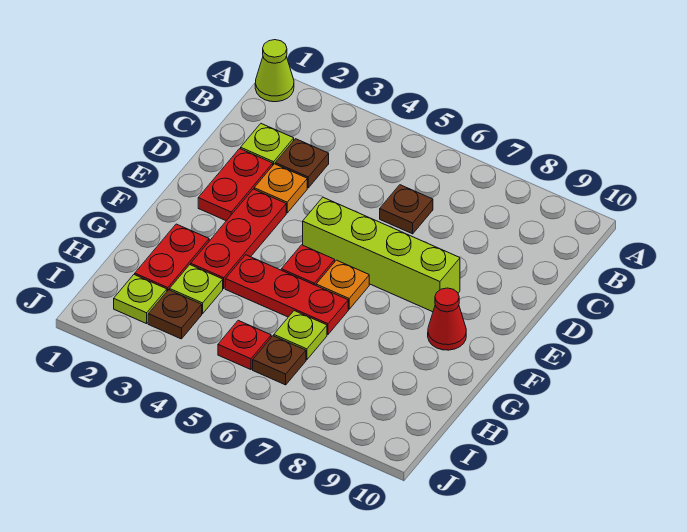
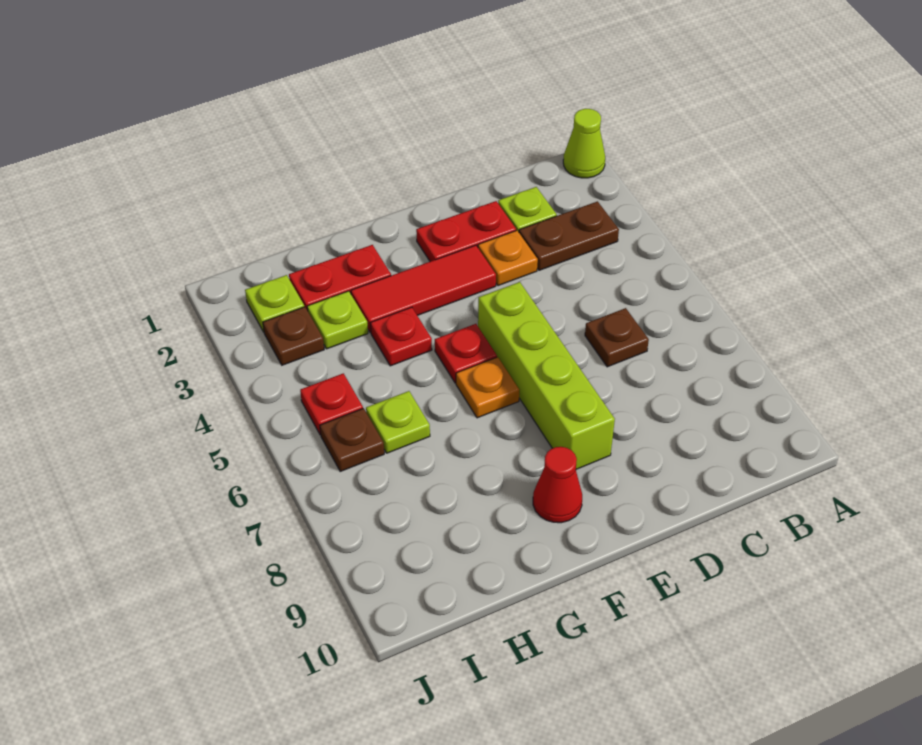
brown 1x1 plate [275,139,329,188] -> brown 1x2 plate [519,201,619,270]
red 1x3 plate [191,189,286,288] -> red 1x3 tile [351,245,496,333]
red 1x3 plate [225,255,348,334] -> red 1x1 plate [371,307,432,366]

